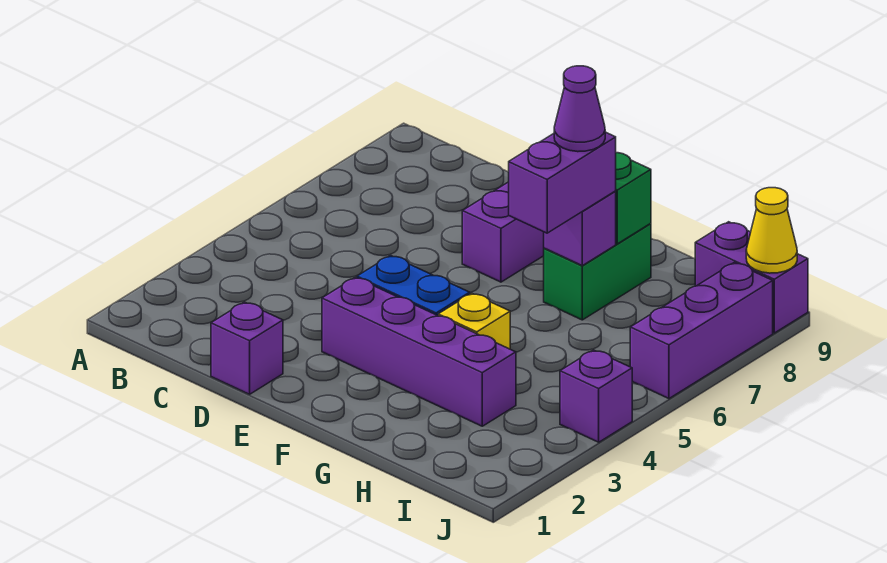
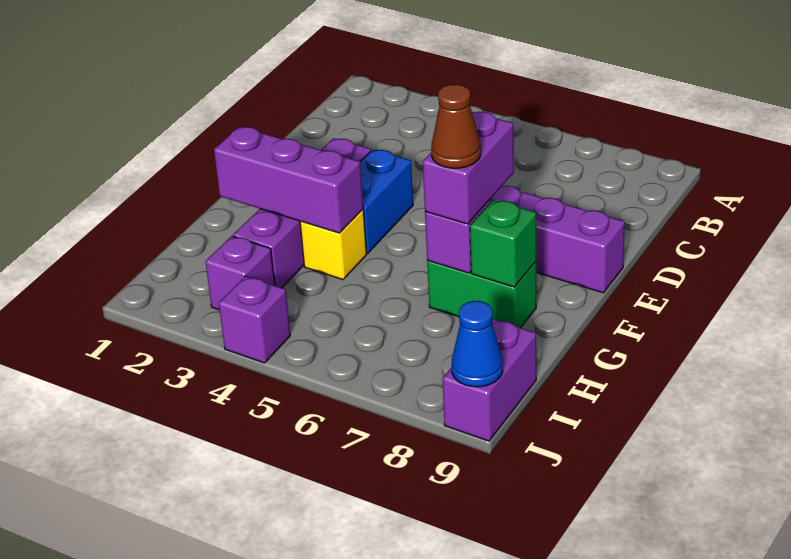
purple 1x1 brick [211,302,283,394] -> purple 1x1 brick moved to [205,236,275,310]
purple 1x2 brick [509,132,616,233] -> purple 1x2 brick turned to [423,112,514,224]
purple 1x1 cone [554,66,605,152] -> brown 1x1 cone [431,84,481,168]
purple 1x3 brick [630,263,773,399] -> purple 1x3 brick moved to [214,127,363,233]
yellow 1x1 cone [746,188,797,273] -> blue 1x1 cone [452,301,503,387]

